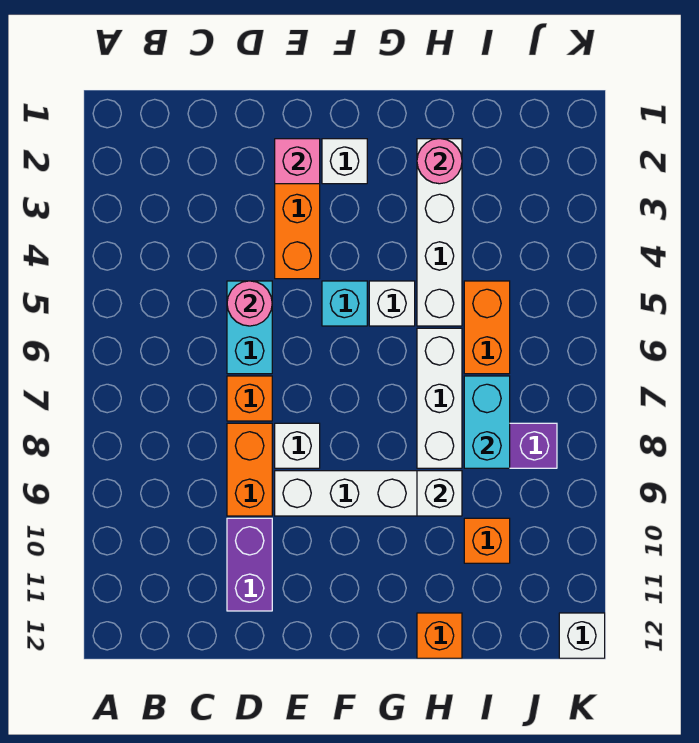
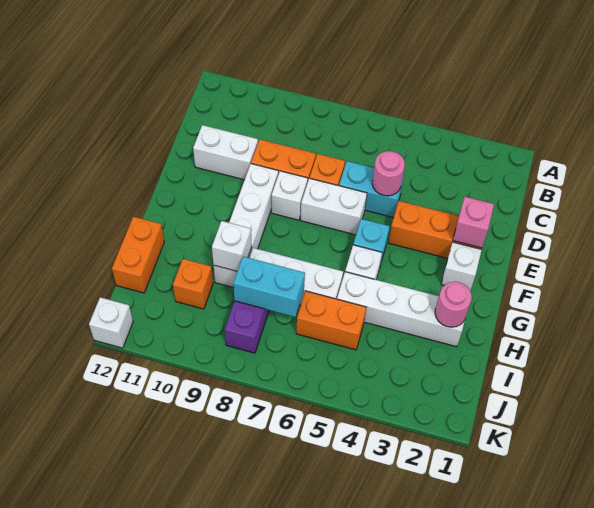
purple 1x2 brick [227,518,272,611] -> white 1x2 brick [193,125,258,180]
none -> white 1x2 brick [300,178,367,235]
orange 1x1 brick [417,613,462,658] -> orange 1x2 brick [112,217,164,293]

